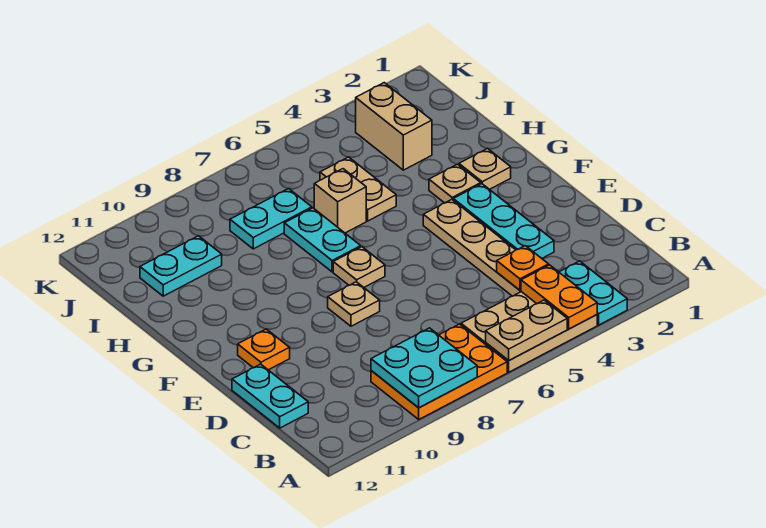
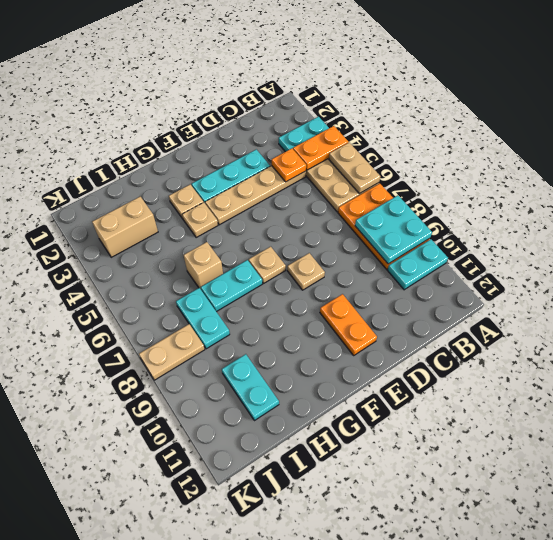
cyan 1x2 plate [232,364,308,428] -> cyan 1x2 plate moved to [387,239,448,290]
orange 1x1 plate [238,329,290,370] -> orange 1x2 plate [320,294,377,355]
tan 1x1 plate [459,149,511,189] -> tan 1x1 plate moved to [182,202,218,238]
tan 1x2 plate [320,157,396,221] -> tan 1x2 plate moved to [139,324,205,380]

